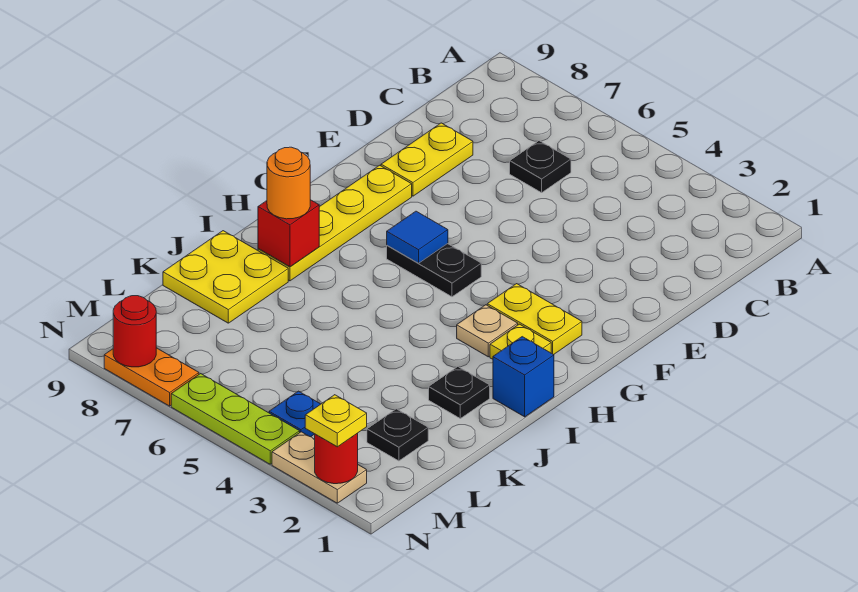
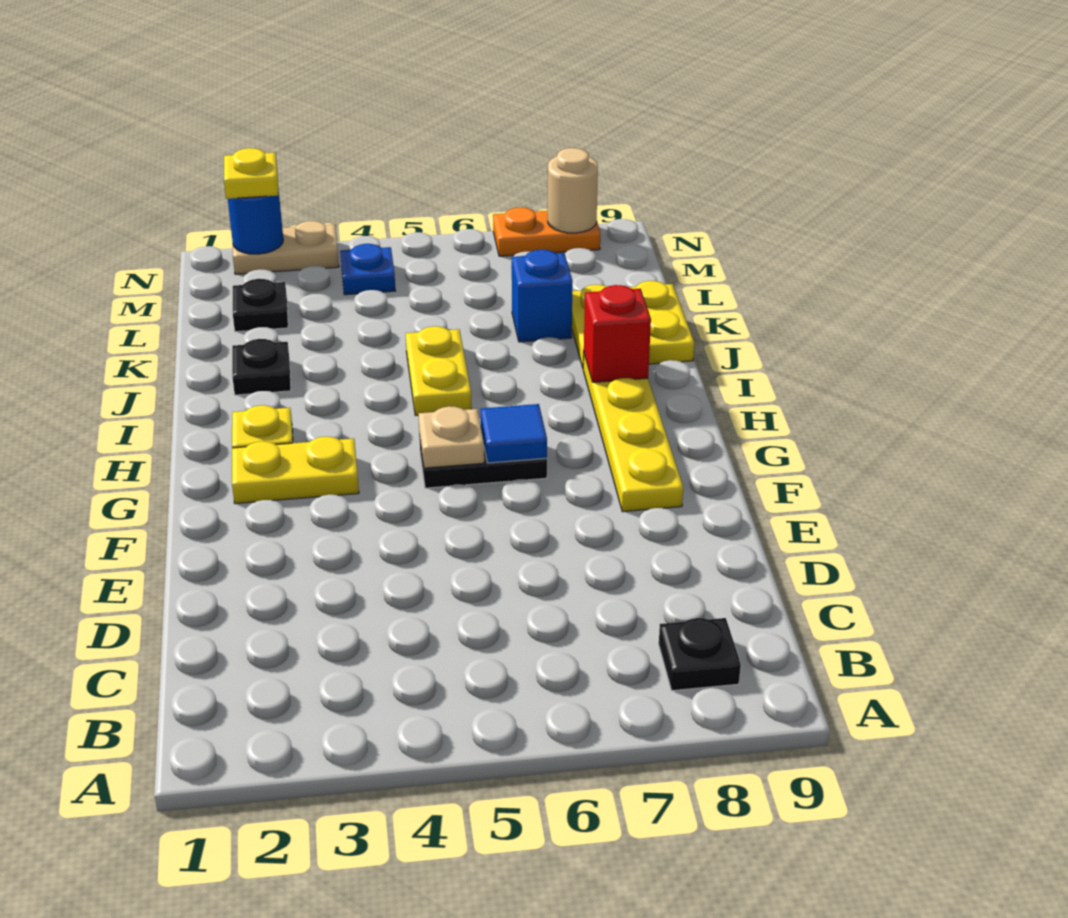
black 1x1 plate [510,141,571,193] -> black 1x1 plate moved to [659,618,741,691]
yellow 1x2 plate [381,123,473,196] -> yellow 1x2 plate moved to [405,326,472,415]
tan 1x1 plate [457,305,518,357] -> tan 1x1 plate moved to [418,406,484,468]
blue 1x1 brick [493,337,554,417] -> blue 1x1 brick moved to [512,250,573,342]
orange 1x1 round brick [267,147,310,219] -> none
red 1x1 round brick [315,433,358,484] -> blue 1x1 round brick [228,188,283,254]
lime 1x3 plate [171,374,300,464] -> none
red 1x1 round brick [113,296,156,367] -> tan 1x1 round brick [548,148,598,233]

